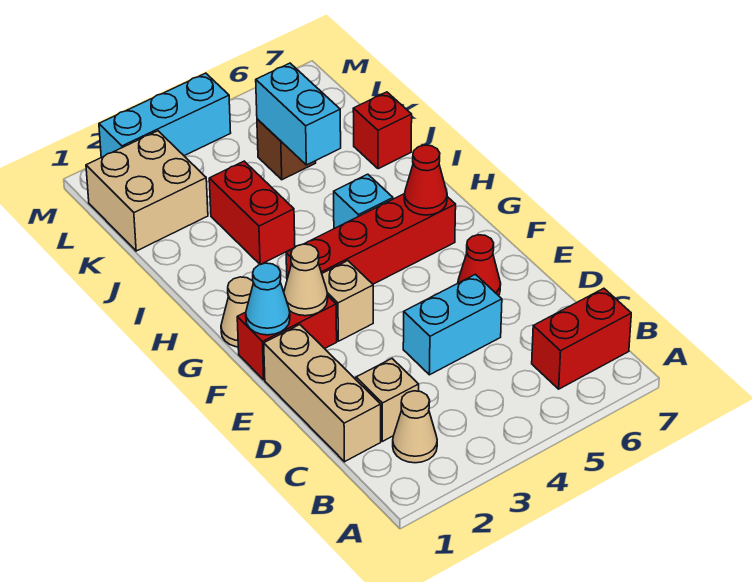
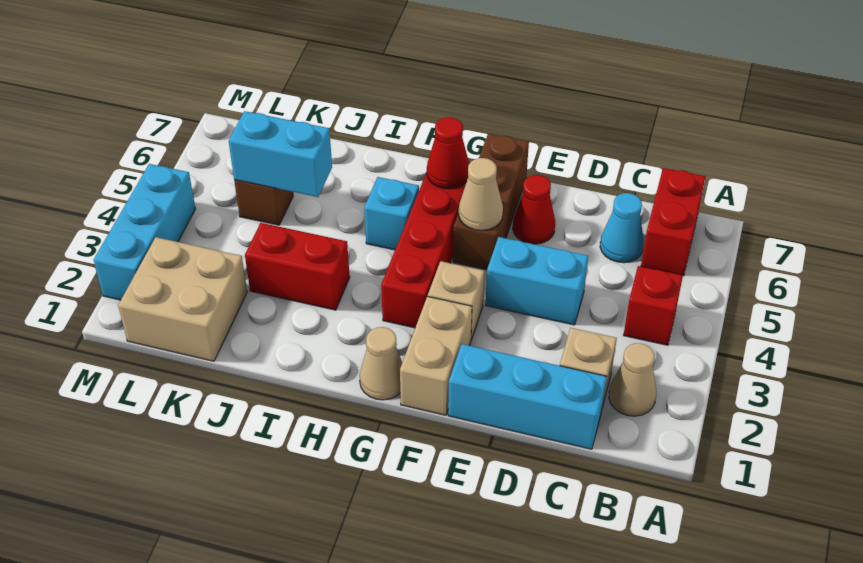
tan 1x3 brick [264,325,381,462] -> cyan 1x3 brick [448,344,607,449]
cyan 1x2 brick [403,274,502,375] -> cyan 1x2 brick turned to [486,237,588,325]
red 1x2 brick [237,295,337,380] -> tan 1x2 brick [400,296,472,415]
cyan 1x1 cone [246,263,290,335] -> cyan 1x1 cone moved to [600,193,644,263]
tan 1x1 cone [284,244,328,316] -> tan 1x1 cone moved to [459,158,503,230]
none -> brown 1x3 brick [453,134,529,270]
red 1x1 brick [353,92,412,169] -> red 1x1 brick moved to [624,266,683,345]

